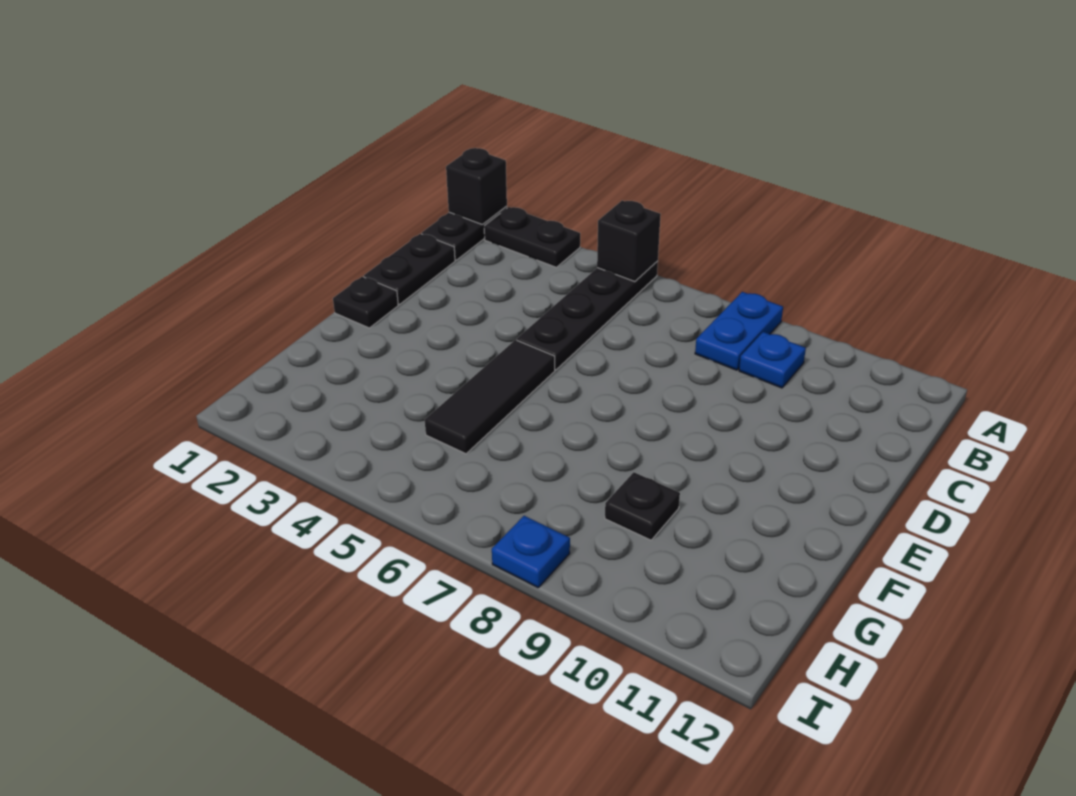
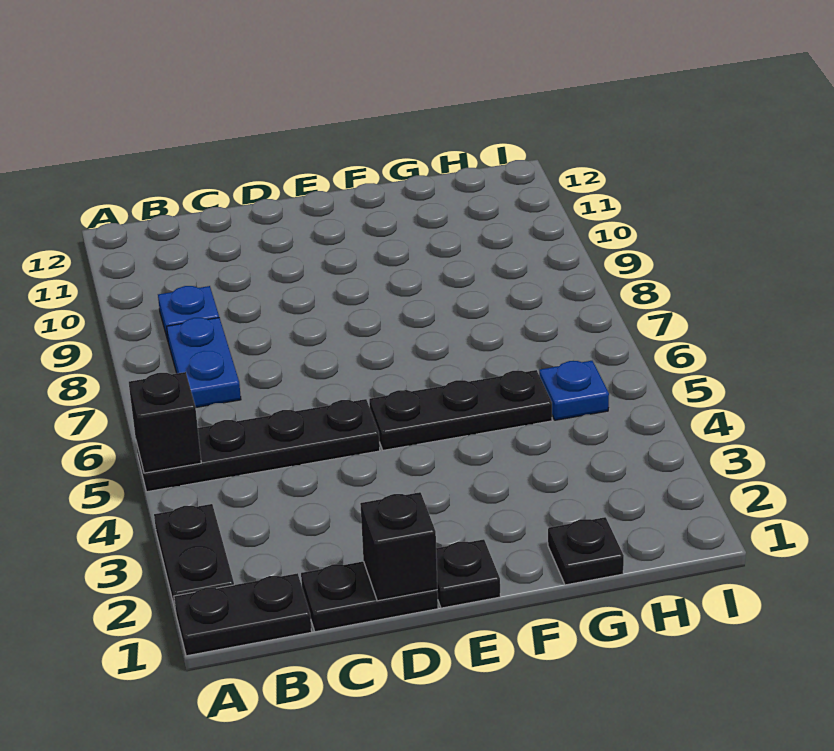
black 1x1 brick [446,148,507,224] -> black 1x1 brick moved to [360,492,437,601]
blue 1x2 plate [695,292,783,370] -> blue 1x2 plate turned to [167,318,241,407]
black 1x3 tile [425,340,555,454] -> black 1x3 plate [369,370,552,450]
black 1x1 plate [605,472,680,540] -> black 1x1 plate moved to [548,517,624,585]
blue 1x1 plate [492,516,570,587] -> blue 1x1 plate moved to [539,361,609,420]

